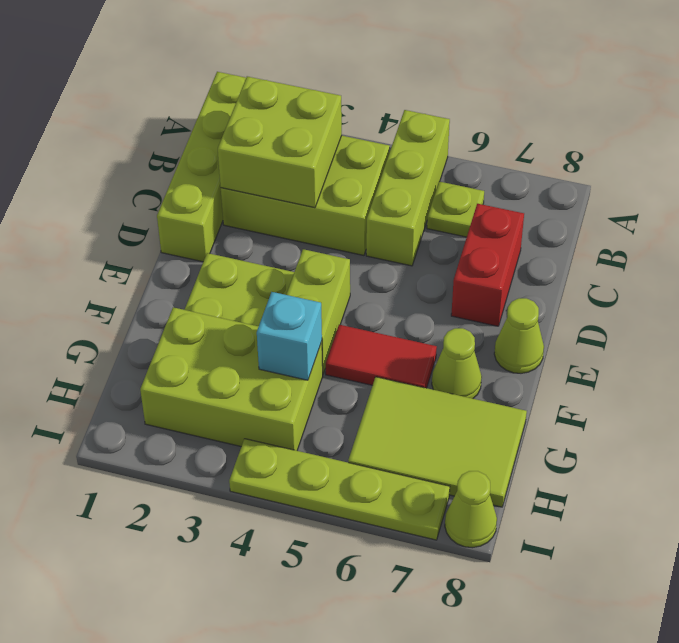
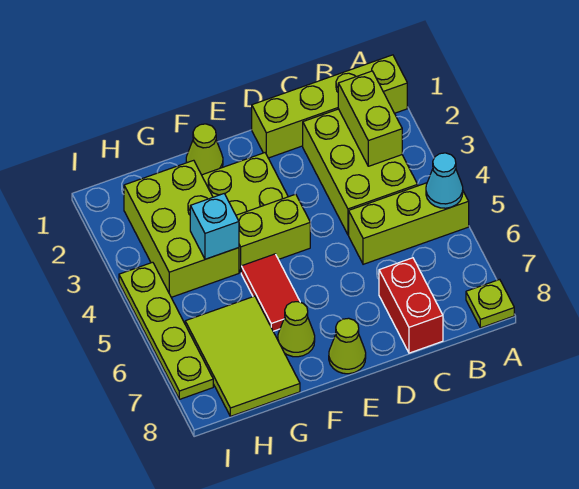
none -> cyan 1x1 cone [426,153,463,208]
lime 2x2 brick [218,76,342,208] -> lime 1x2 brick [338,71,402,166]
lime 1x1 plate [427,182,484,237] -> lime 1x1 plate moved to [466,279,514,328]
red 1x2 brick [451,204,524,326] -> red 1x2 brick turned to [379,258,443,353]
lime 1x1 cone [445,471,497,548] -> lime 1x1 cone moved to [186,124,223,175]

